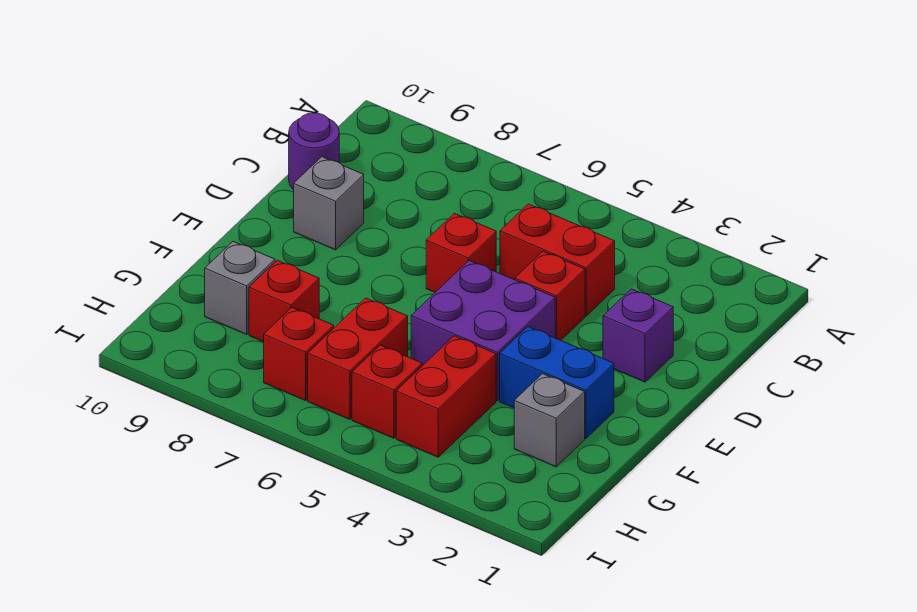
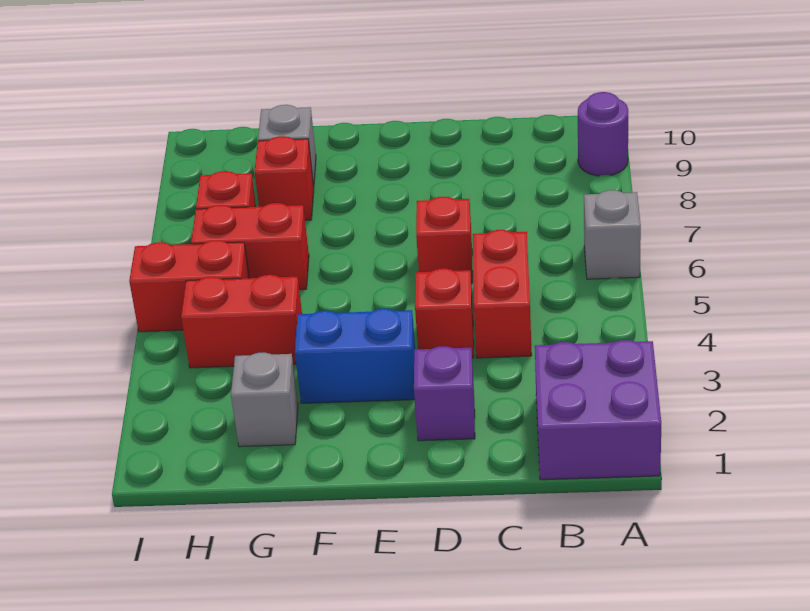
purple 1x1 round brick [289,113,339,190] -> purple 1x1 round brick moved to [578,92,628,176]
grey 1x1 brick [294,157,364,250] -> grey 1x1 brick moved to [584,190,641,279]
purple 2x2 brick [411,261,555,401] -> purple 2x2 brick moved to [535,340,661,480]
blue 1x2 brick [500,327,614,439] -> blue 1x2 brick turned to [295,309,415,403]
red 1x1 brick [352,345,422,438] -> red 1x2 brick [129,240,249,332]

